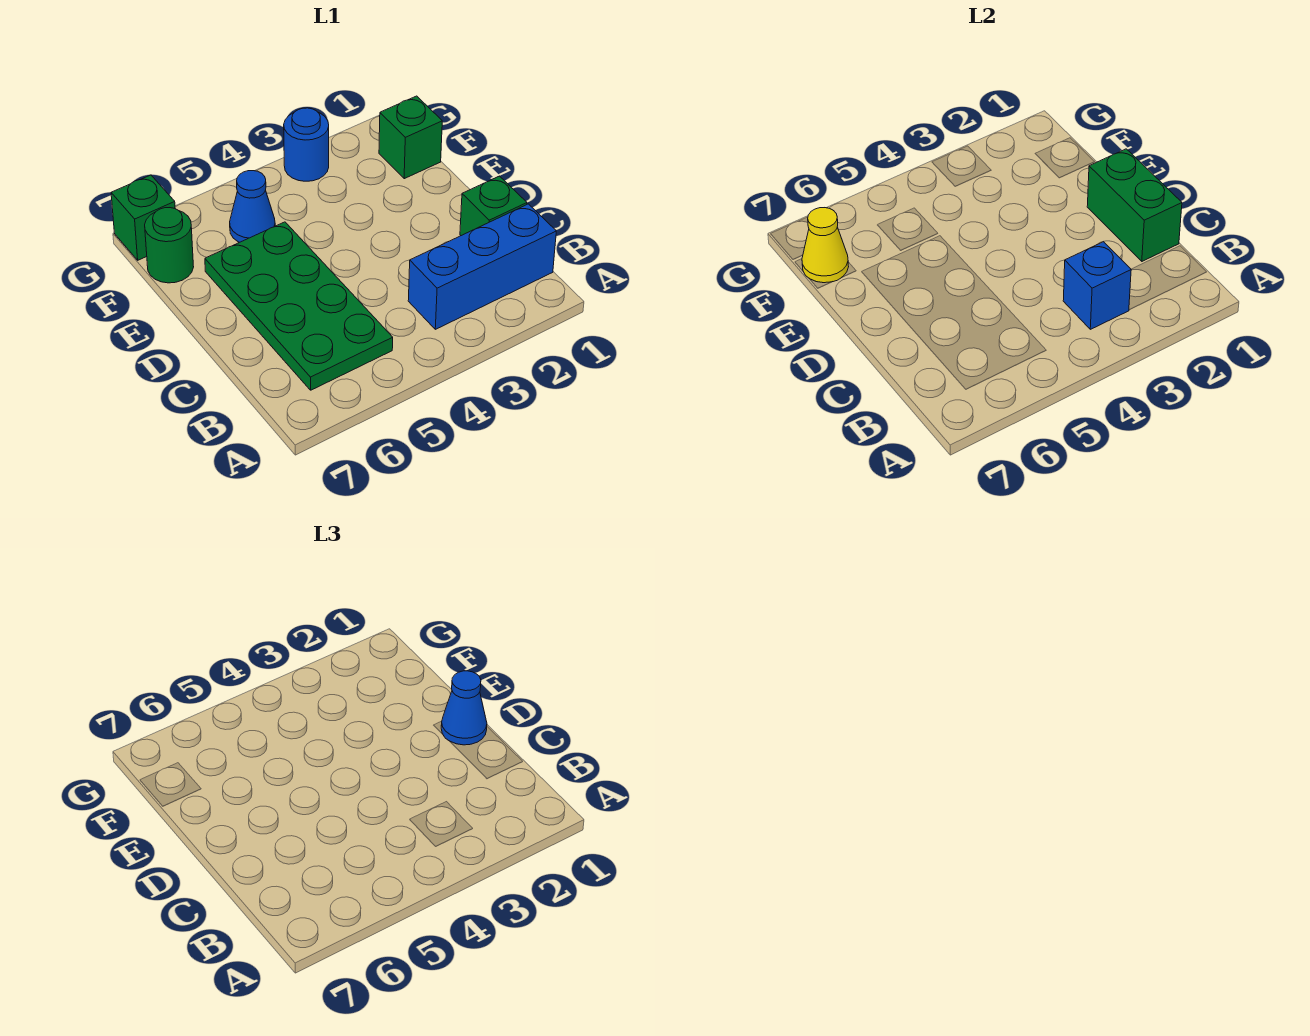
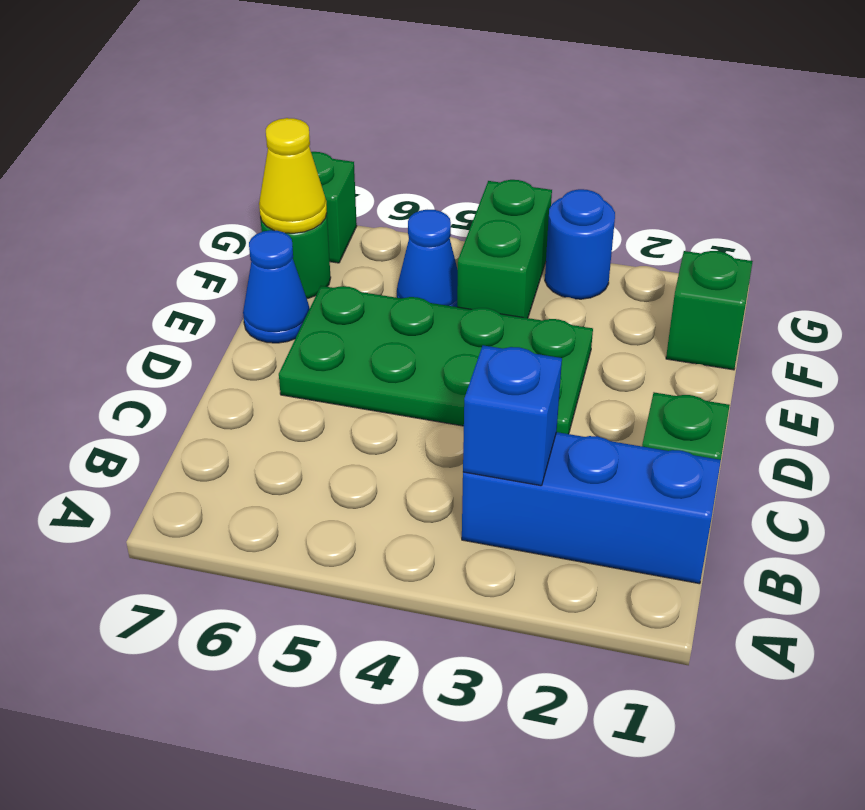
green 2x4 plate [205,222,393,390] -> green 2x4 plate turned to [279,286,593,434]
green 1x2 brick [1087,149,1182,261] -> green 1x2 brick moved to [457,180,552,318]
blue 1x1 cone [441,671,487,745] -> blue 1x1 cone moved to [243,230,310,343]

